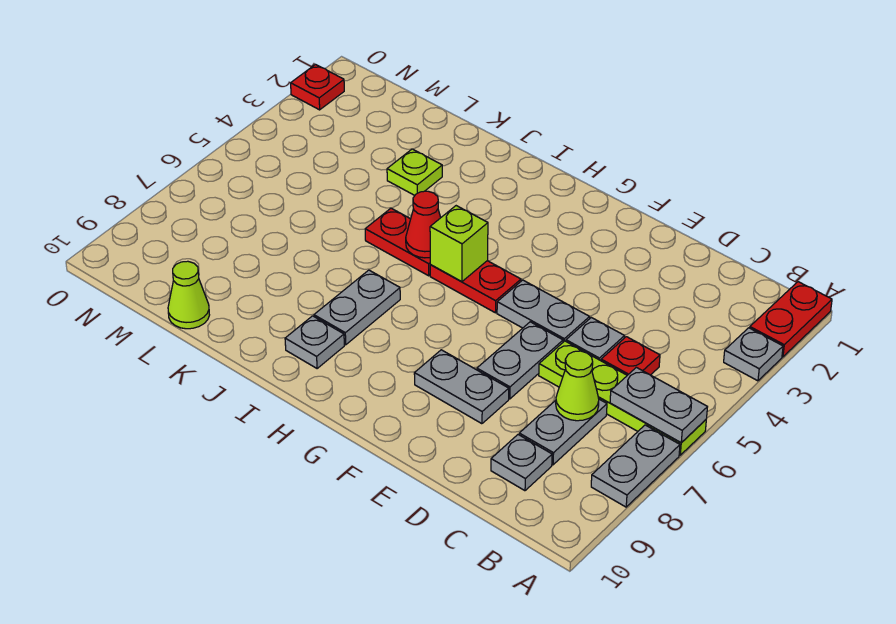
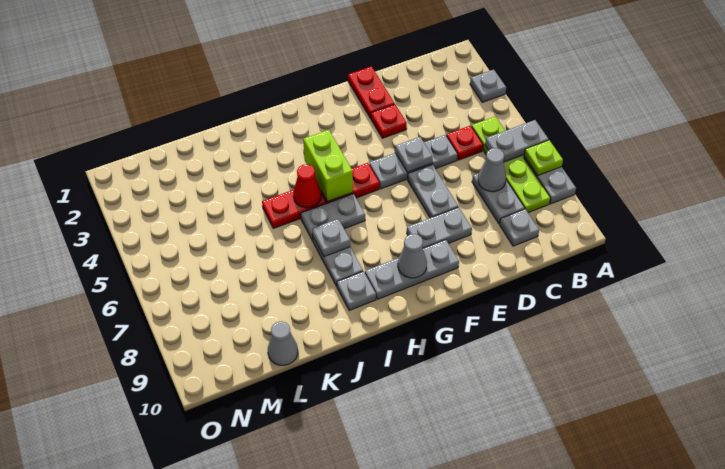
red 1x2 plate [750,282,832,357] -> red 1x2 plate moved to [348,66,395,119]
lime 1x4 plate [539,341,706,455] -> lime 1x4 plate turned to [472,117,551,213]
lime 1x1 cone [556,351,599,421] -> grey 1x1 cone [478,148,506,192]
none -> grey 1x1 plate [395,137,432,172]
none -> grey 1x3 plate [365,240,459,299]
none -> grey 1x1 cone [398,234,427,278]
lime 1x1 brick [430,206,488,282] -> lime 1x2 brick [303,130,353,202]
none -> grey 1x2 plate [301,194,365,240]
none -> grey 1x1 plate [312,219,350,257]
lime 1x1 plate [387,149,442,195] -> lime 1x1 plate moved to [524,140,563,176]
lime 1x1 cone [168,261,209,329] -> grey 1x1 cone [268,321,298,365]
red 1x1 plate [291,65,344,110] -> red 1x1 plate moved to [371,104,407,138]

